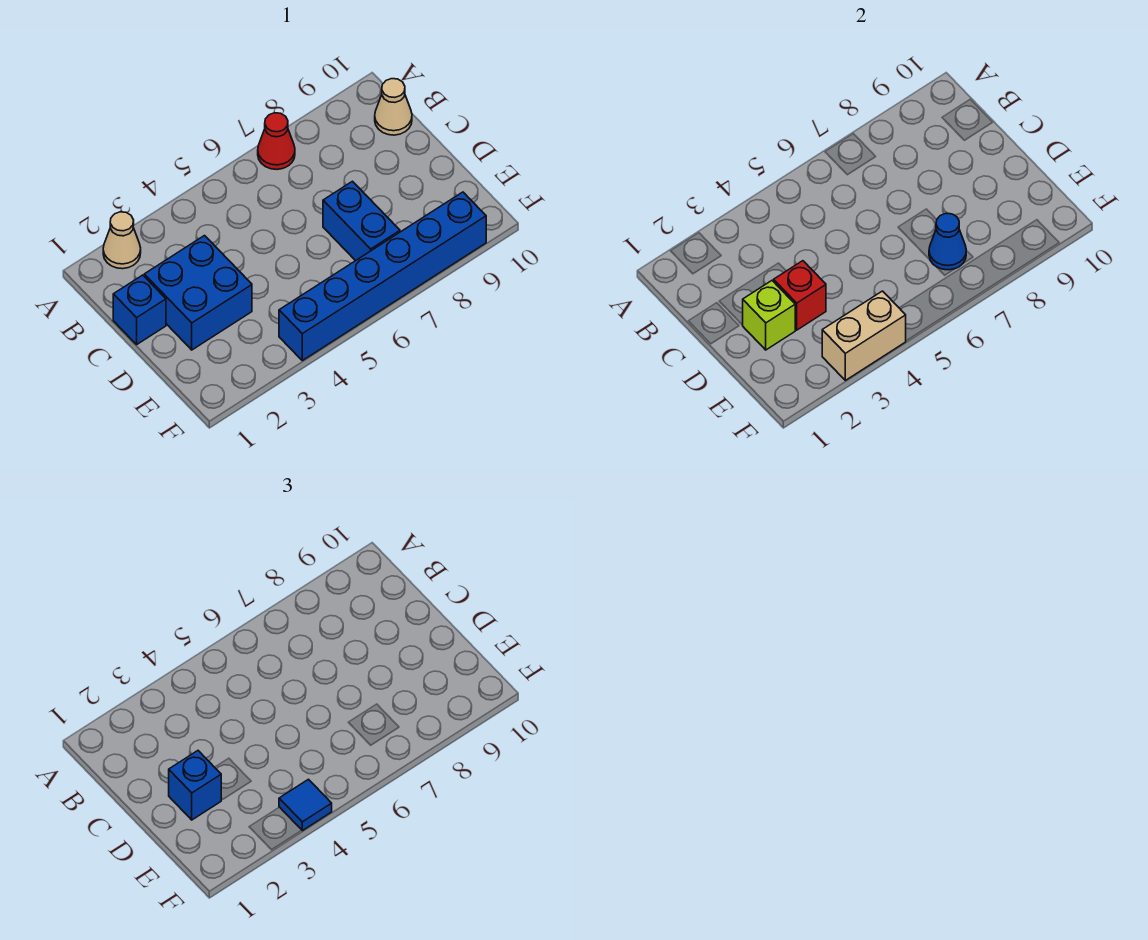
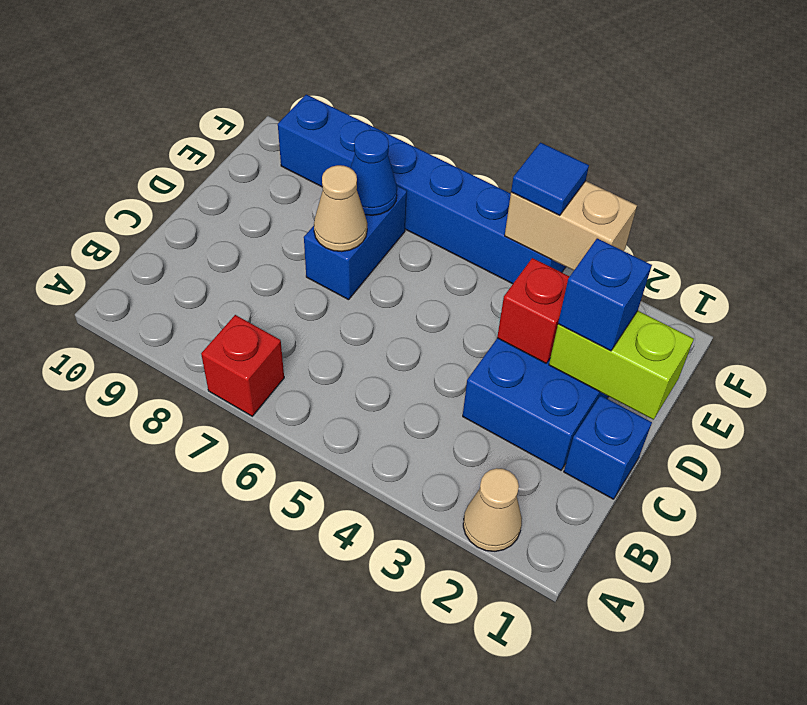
red 1x1 cone [258,113,295,169] -> red 1x1 brick [201,315,284,416]
tan 1x1 cone [375,79,412,135] -> tan 1x1 cone moved to [314,165,367,252]
lime 1x1 brick [743,281,795,350] -> lime 1x2 brick [549,311,694,420]

